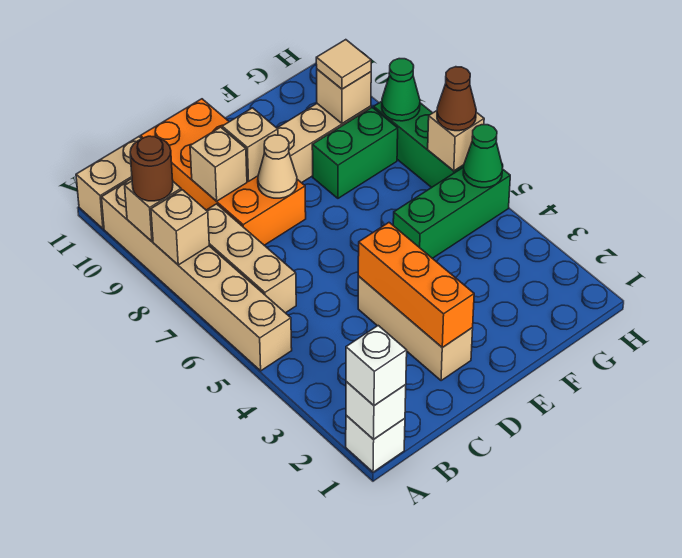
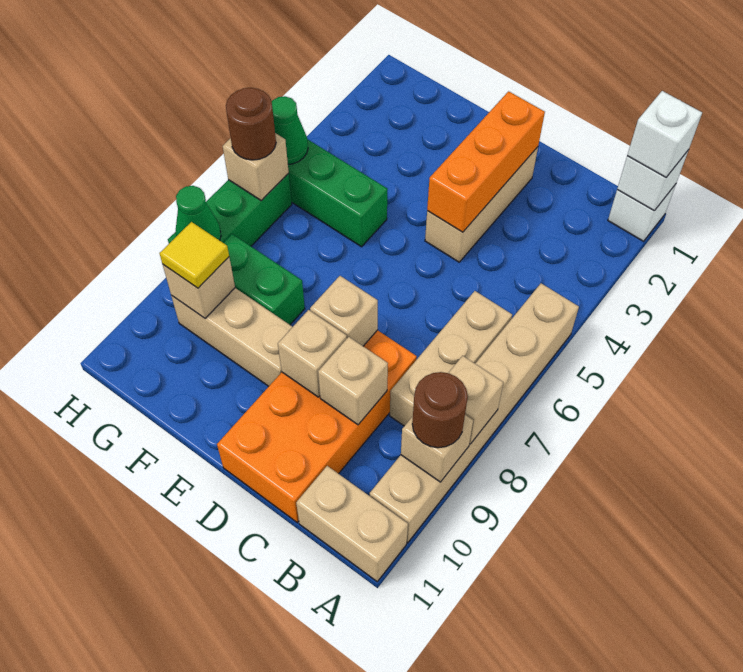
tan 1x1 cone [258,135,297,198] -> tan 1x1 brick [310,276,378,346]
tan 1x1 tile [316,40,371,89] -> yellow 1x1 tile [160,222,229,288]
brown 1x1 cone [437,67,476,131] -> brown 1x1 round brick [226,88,276,160]

